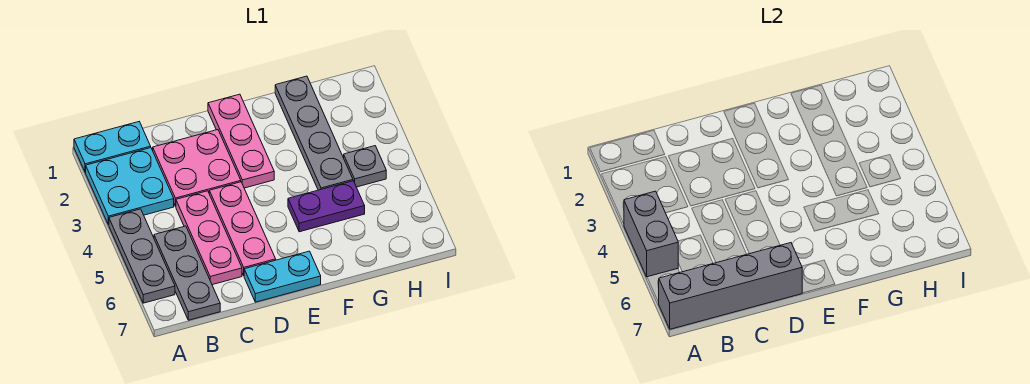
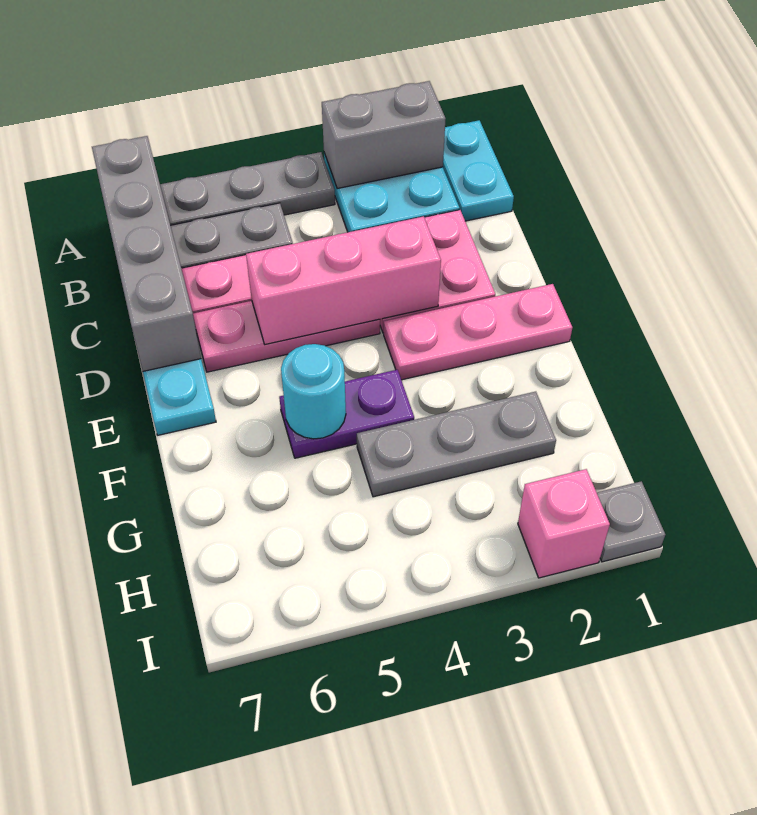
grey 1x2 brick [624,191,679,277] -> grey 1x2 brick moved to [322,81,446,189]
none -> pink 1x3 brick [246,216,441,344]
purple 1x2 plate [288,181,365,232] -> purple 1x2 plate turned to [279,370,414,458]
none -> cyan 1x1 round brick [281,344,346,439]
grey 1x4 plate [275,76,353,190] -> grey 1x3 plate [357,392,556,497]
grey 1x1 plate [344,146,386,187] -> grey 1x1 plate moved to [597,481,665,562]
none -> pink 1x1 brick [518,469,610,578]

